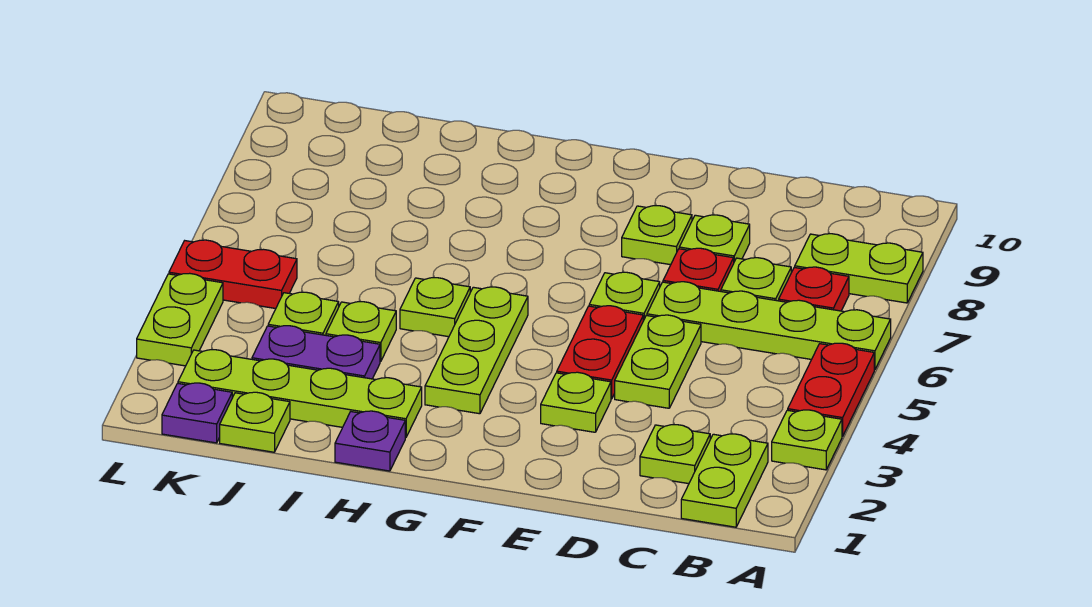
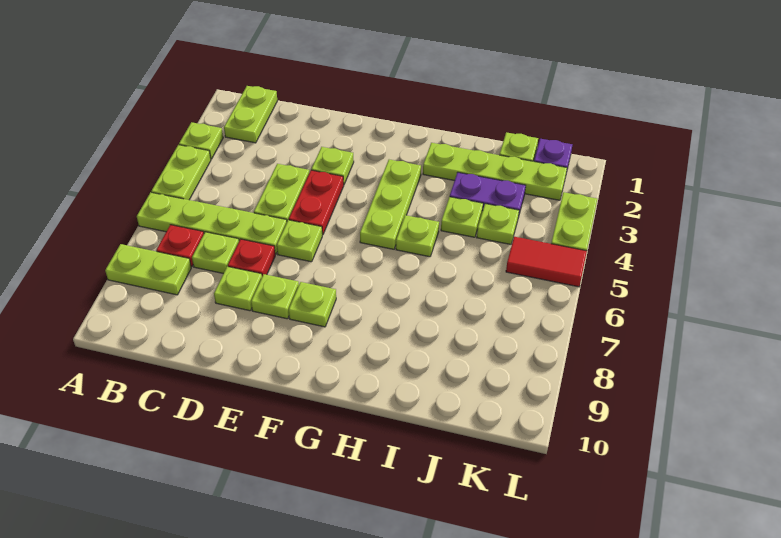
red 1x2 plate [788,343,874,437] -> lime 1x2 plate [151,145,211,200]
lime 1x1 plate [640,425,710,484] -> lime 1x1 plate moved to [289,282,336,327]
purple 1x1 plate [335,411,405,471] -> none
red 1x2 plate [169,240,297,309] -> red 1x2 tile [506,237,587,287]

